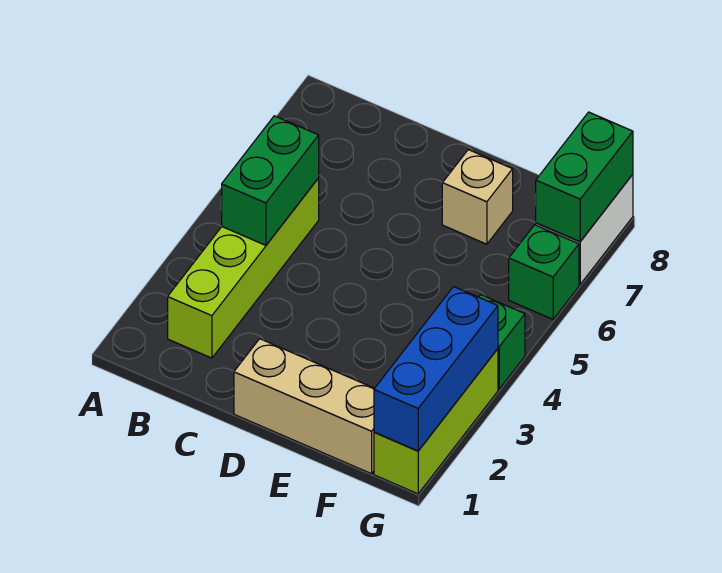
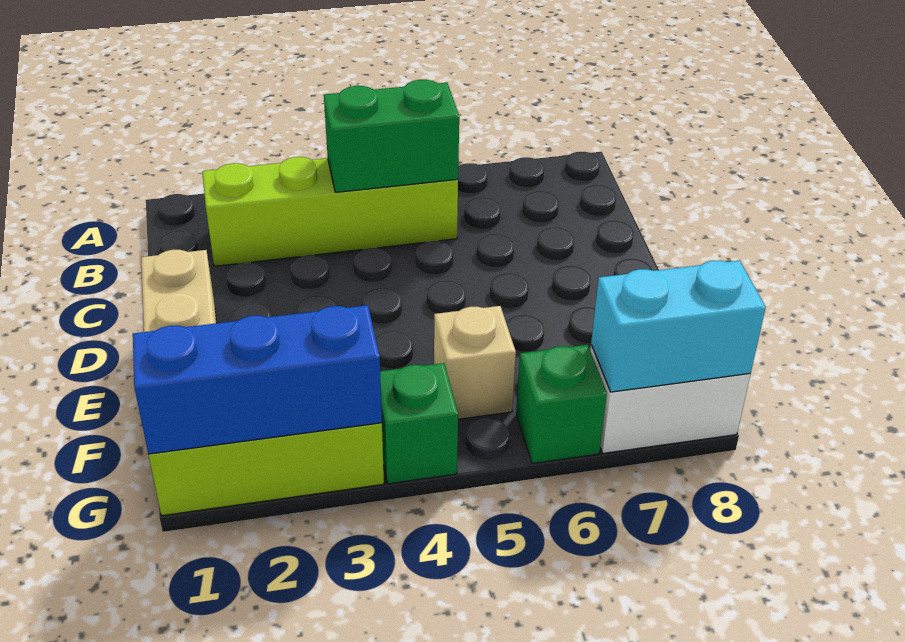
tan 1x1 brick [442,150,513,244] -> tan 1x1 brick moved to [434,306,516,419]
green 1x2 brick [536,112,633,242] -> cyan 1x2 brick [591,260,766,392]

